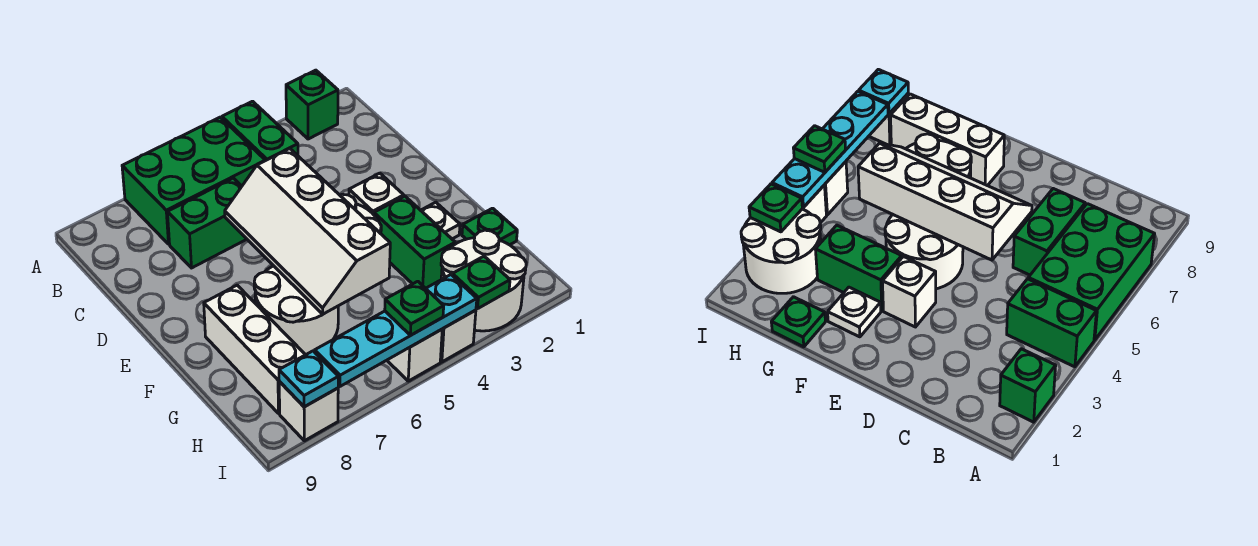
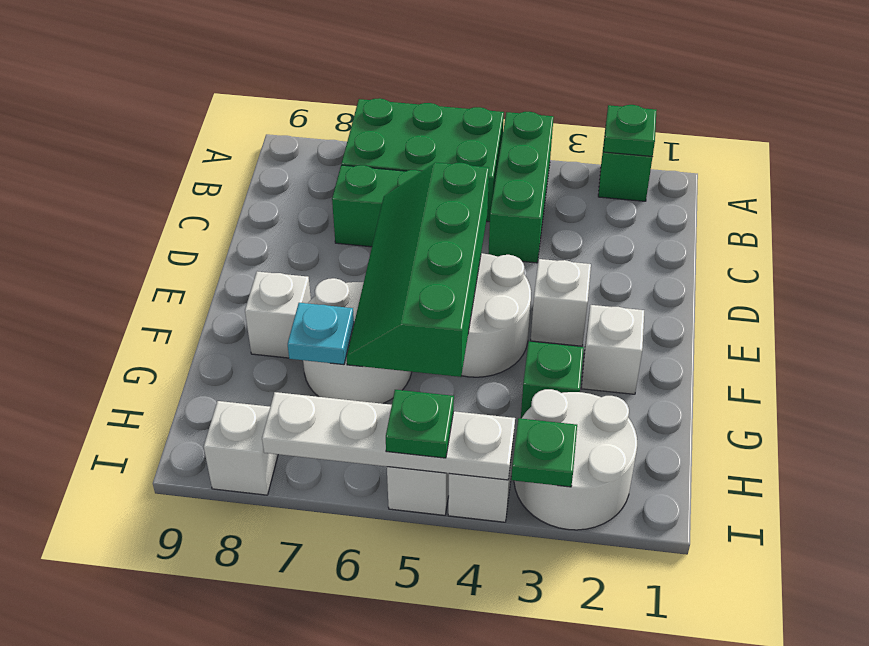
green 1x2 brick [222,101,298,161] -> green 1x3 brick [489,112,554,263]
white 2x4 slope [225,149,390,314] -> green 2x4 slope [346,162,489,377]
white 1x1 plate [421,202,460,239] -> white 1x1 brick [581,305,644,394]
green 1x2 brick [374,196,455,288] -> green 1x1 brick [521,342,584,419]
white 1x3 brick [204,285,305,413] -> white 1x1 brick [245,271,311,358]
green 1x1 plate [462,208,517,245] -> green 1x1 plate moved to [604,105,657,157]
cyan 1x4 plate [315,275,477,386] -> white 1x4 plate [262,392,515,480]
cyan 1x1 plate [279,351,338,407] -> cyan 1x1 plate moved to [288,303,354,365]

